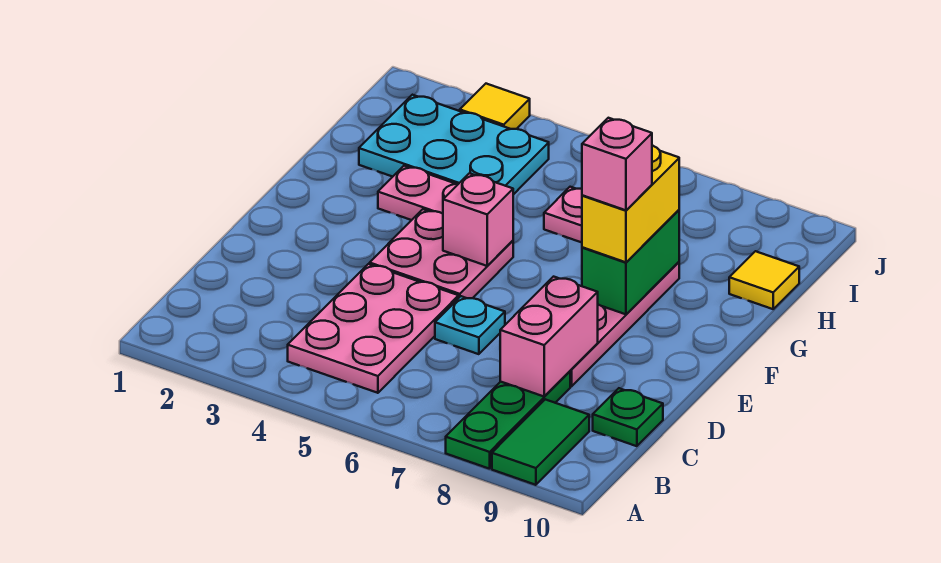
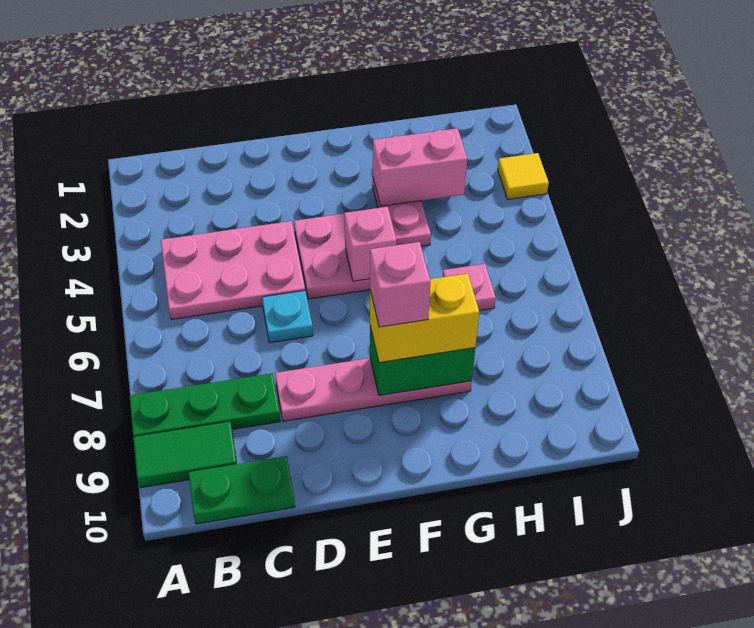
pink 1x2 brick [500,277,598,396] -> pink 1x2 brick moved to [373,128,467,206]
green 1x1 plate [593,388,663,446] -> green 1x2 plate [189,456,295,524]
cyan 2x3 plate [359,95,549,195] -> none
yellow 1x1 tile [729,251,799,309] -> none

